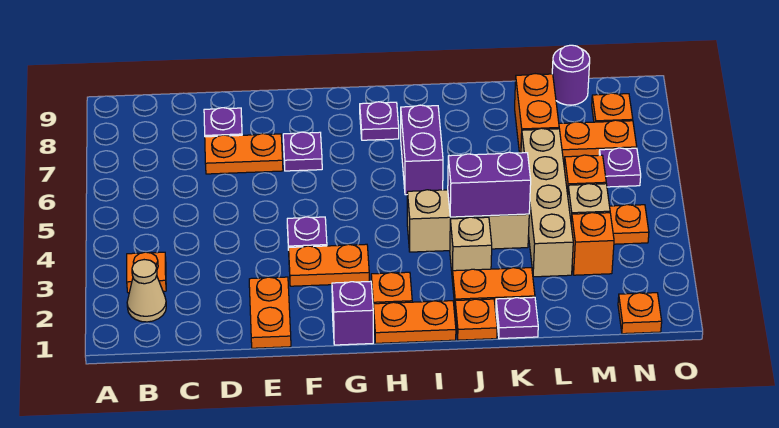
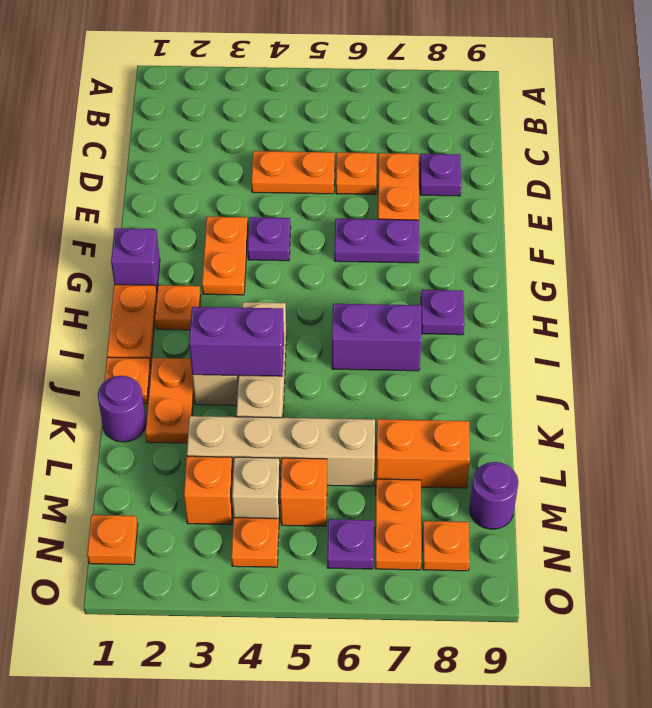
tan 1x1 cone [127,260,166,322] -> none
orange 1x1 plate [127,252,166,293] -> orange 1x1 plate moved to [336,152,377,194]
orange 1x2 plate [249,277,291,348] -> orange 1x2 plate moved to [251,151,335,194]
purple 1x1 plate [283,132,322,171] -> purple 1x2 plate [334,219,419,263]
purple 1x2 brick [448,152,531,217] -> purple 1x2 brick turned to [189,307,284,376]
purple 1x1 plate [496,297,538,339] -> purple 1x1 round brick [98,376,146,442]

